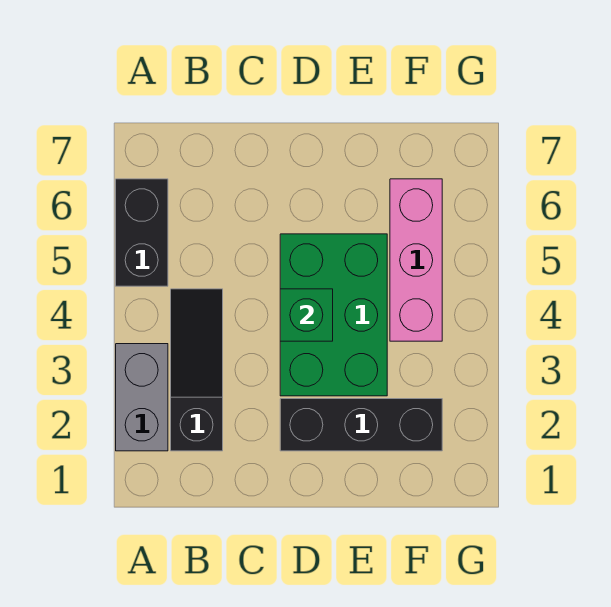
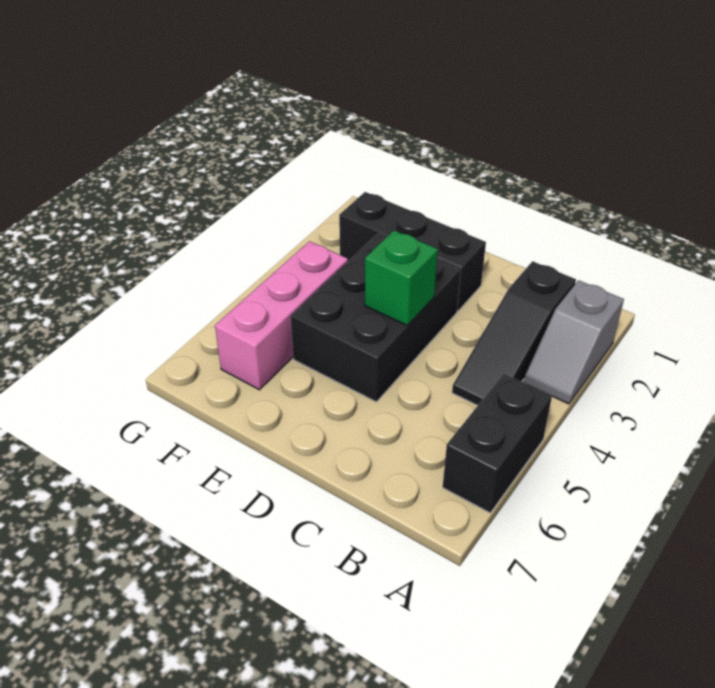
grey 1x2 brick [116,344,168,451] -> grey 1x2 slope [524,280,624,404]
green 2x3 brick [280,234,387,396] -> black 2x3 brick [291,233,461,402]

